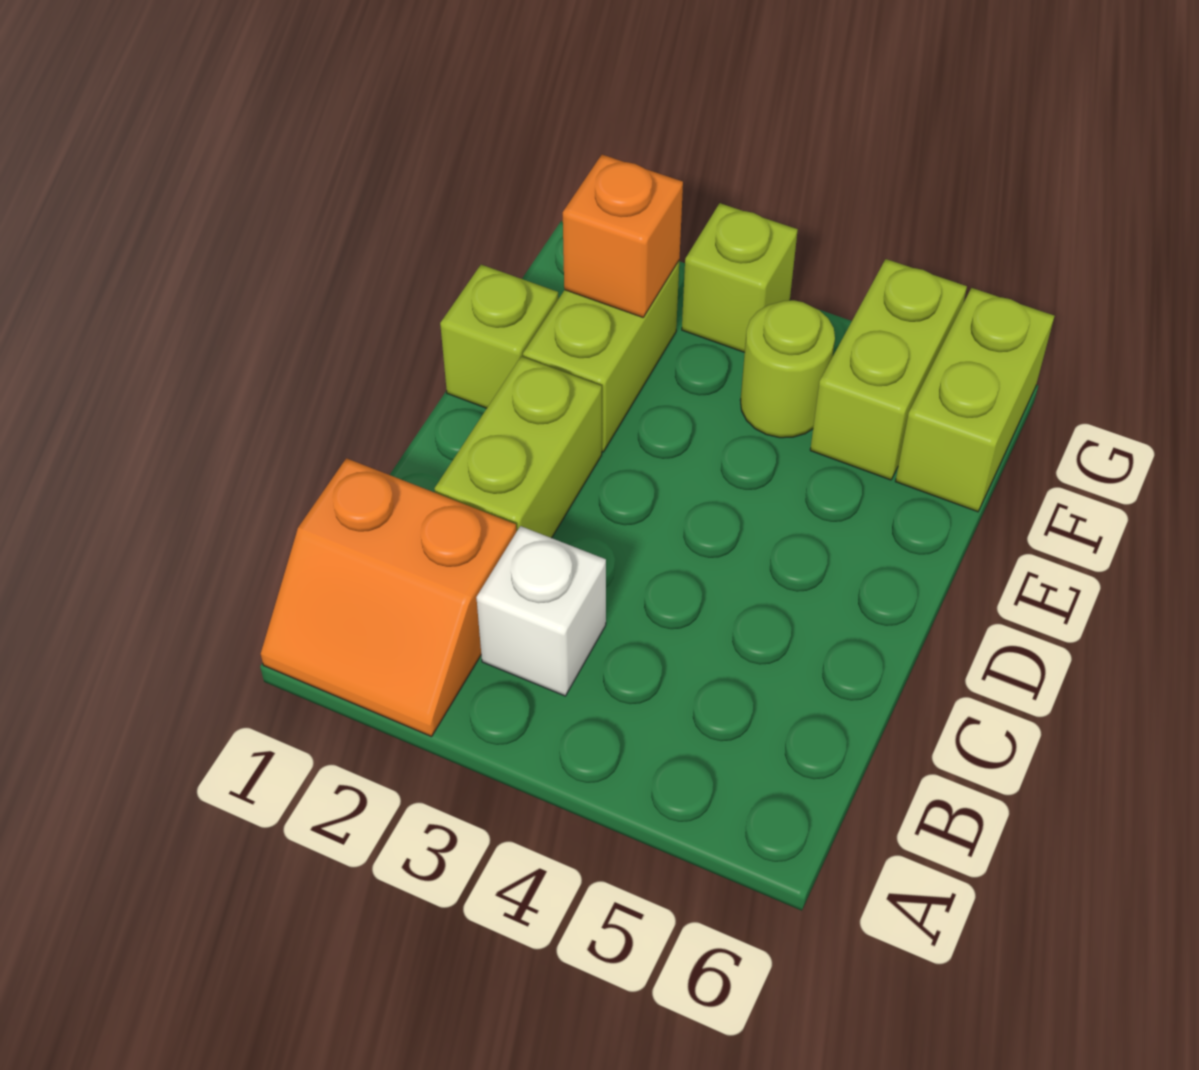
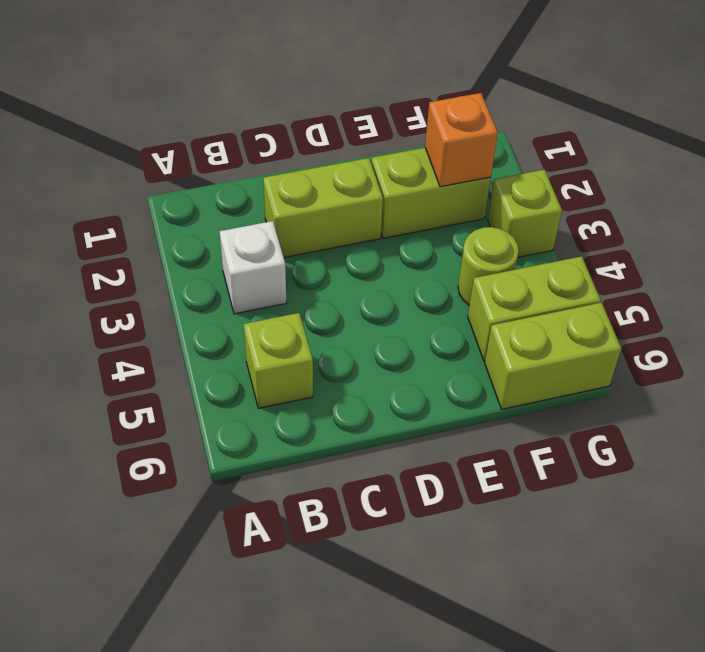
orange 2x2 slope [261,458,516,737] -> none
lime 1x1 brick [440,265,558,408] -> lime 1x1 brick moved to [244,313,313,408]

